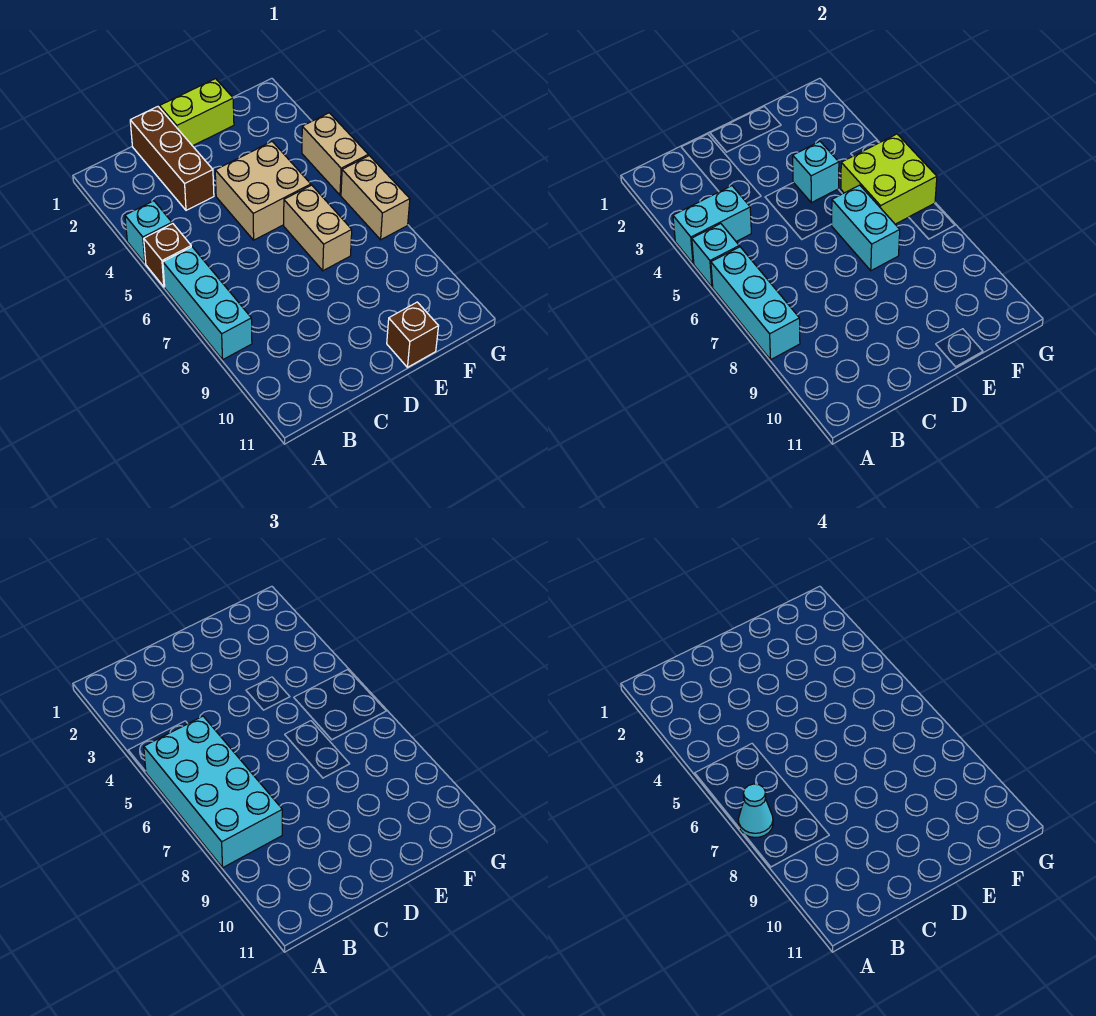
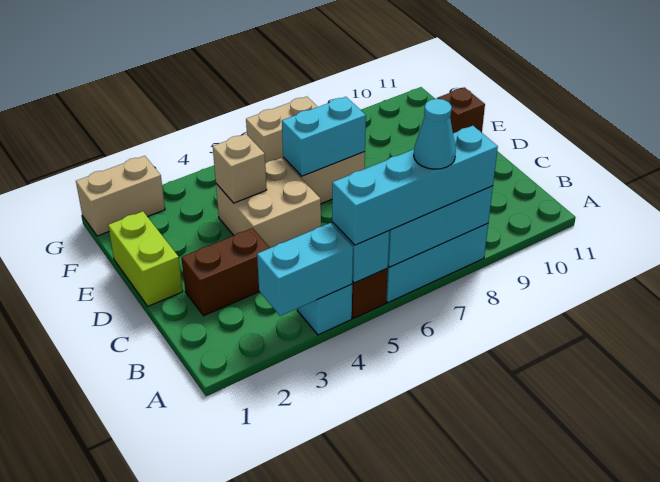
cyan 1x2 brick [673,186,751,264] -> cyan 1x2 brick turned to [257,223,353,316]
cyan 2x4 brick [144,716,282,868] -> cyan 1x4 brick [332,126,498,245]
brown 1x3 brick [130,107,214,210] -> brown 1x2 brick [181,228,270,316]
cyan 1x1 brick [793,142,839,203] -> tan 1x1 brick [213,134,267,203]
lime 2x2 brick [841,134,937,224] -> none
tan 1x2 brick [302,113,368,195] -> tan 1x2 brick moved to [76,156,165,236]

